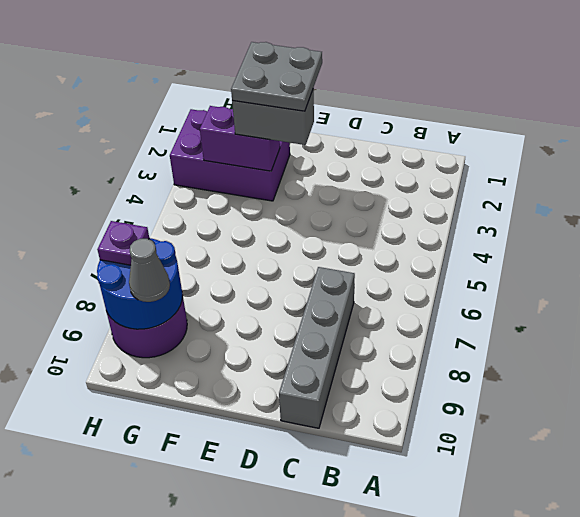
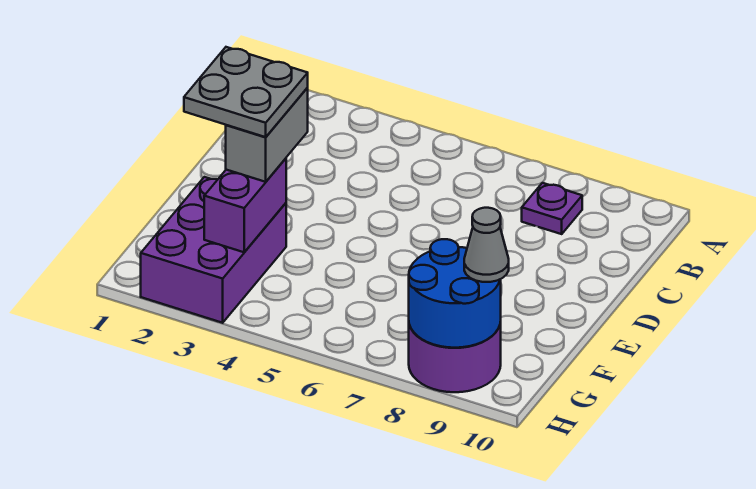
grey 1x4 brick [279,267,355,428] -> none
purple 1x1 plate [97,221,149,265] -> purple 1x1 plate moved to [522,183,582,234]

